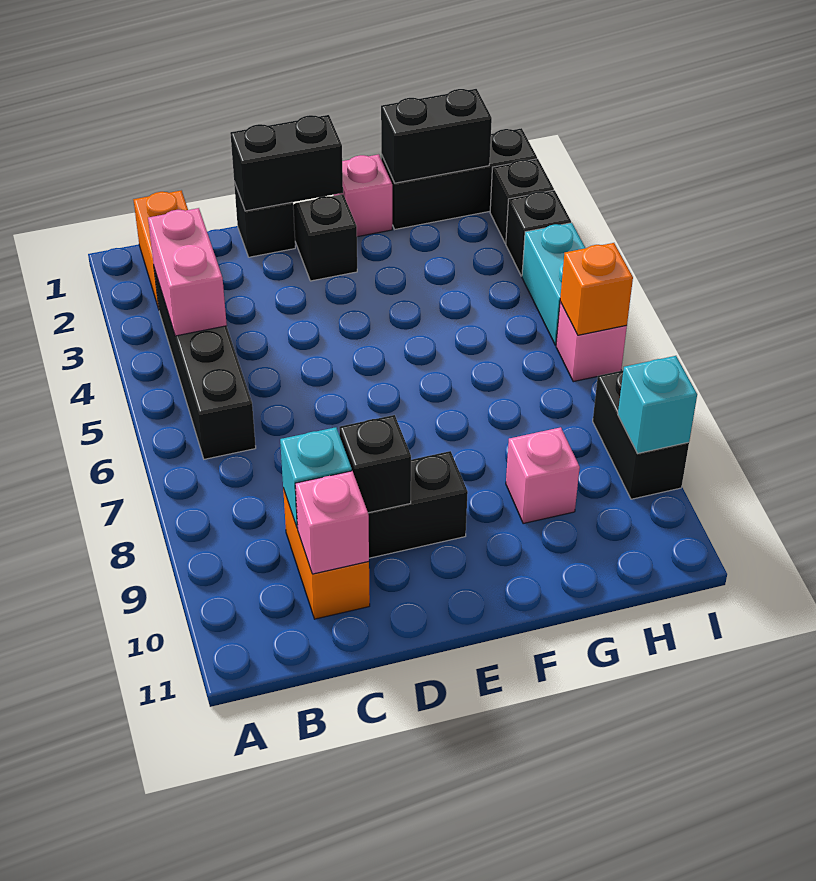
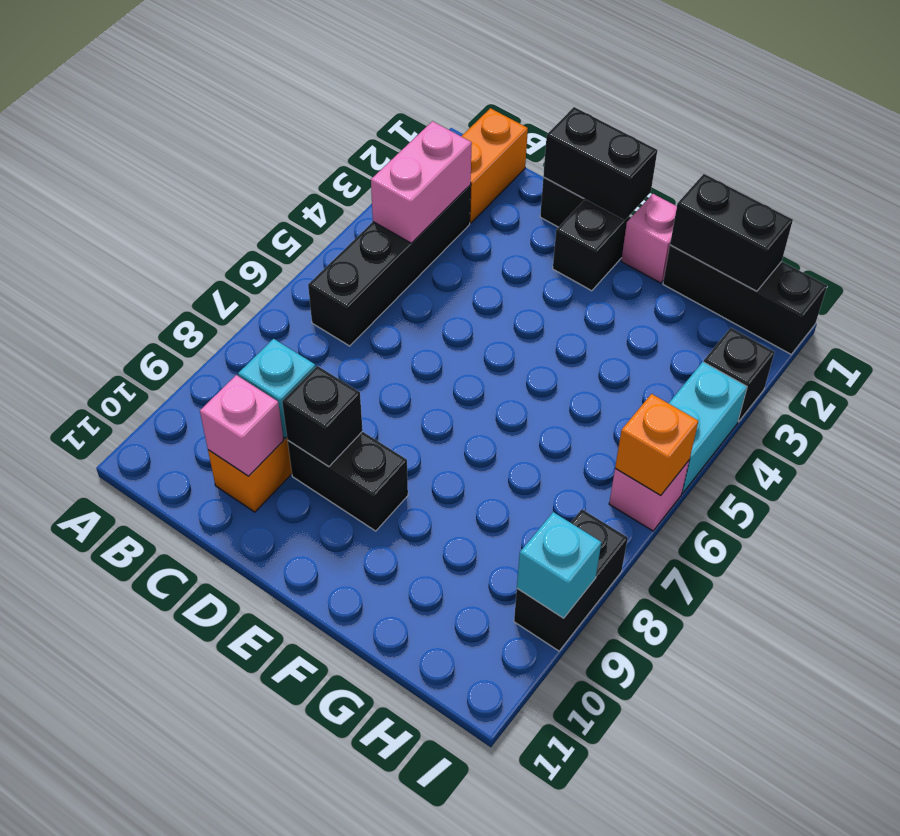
pink 1x1 brick [506,427,580,524] -> none
black 1x1 brick [490,159,554,243] -> none

